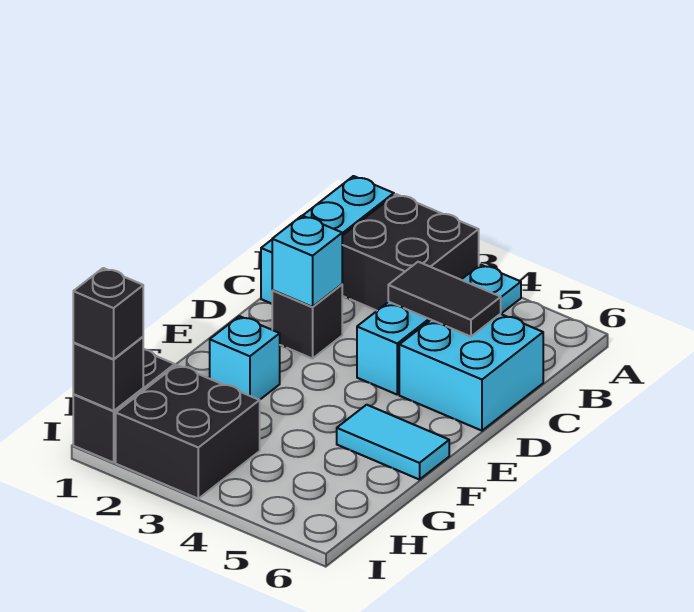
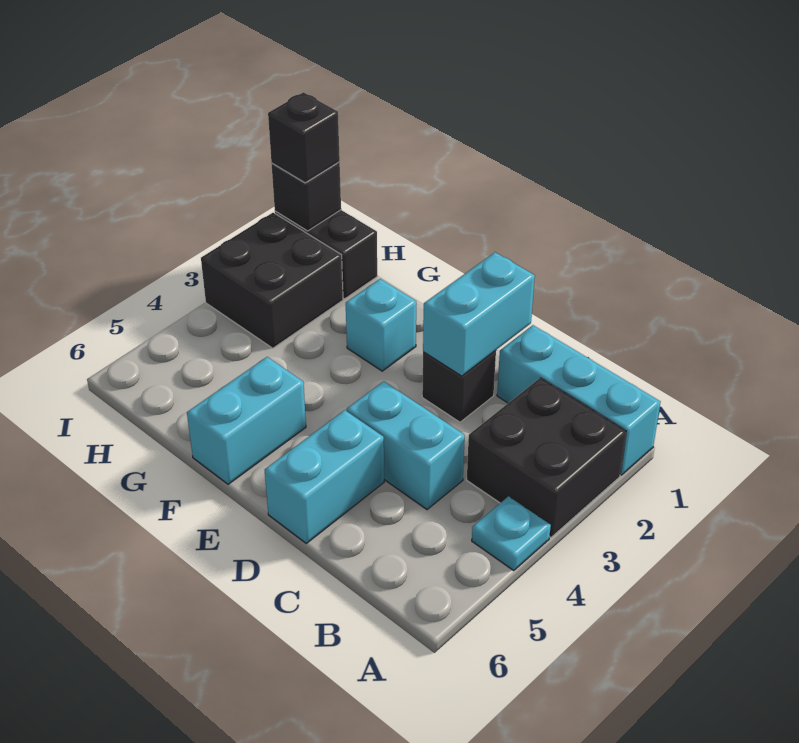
black 1x2 tile [388,262,501,336] -> none
cyan 2x2 brick [399,314,543,431] -> cyan 1x2 brick [265,410,384,543]
cyan 1x1 brick [272,216,342,307] -> cyan 1x2 brick [423,252,535,376]
cyan 1x2 tile [337,405,449,480] -> cyan 1x2 brick [187,357,306,484]

